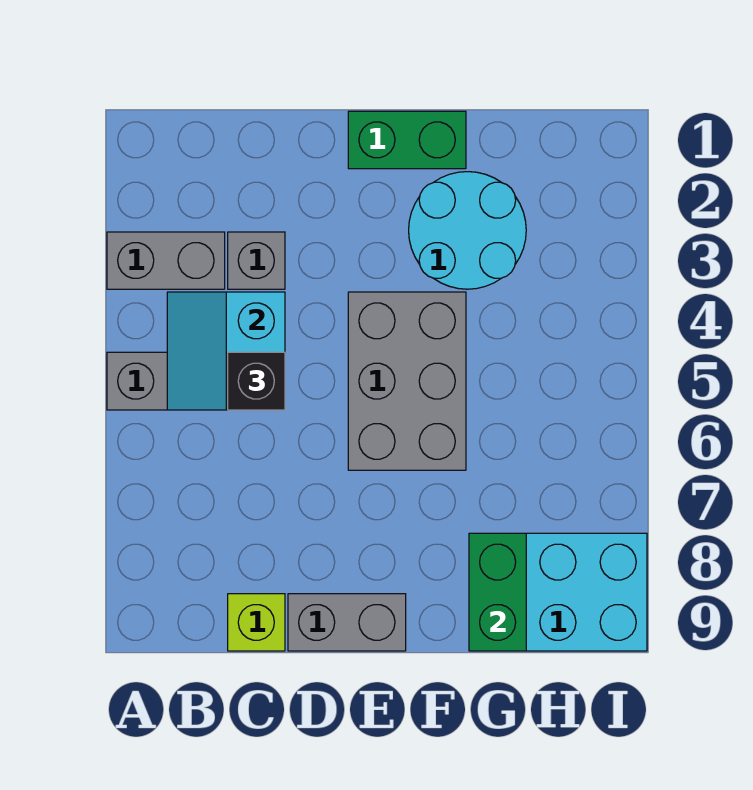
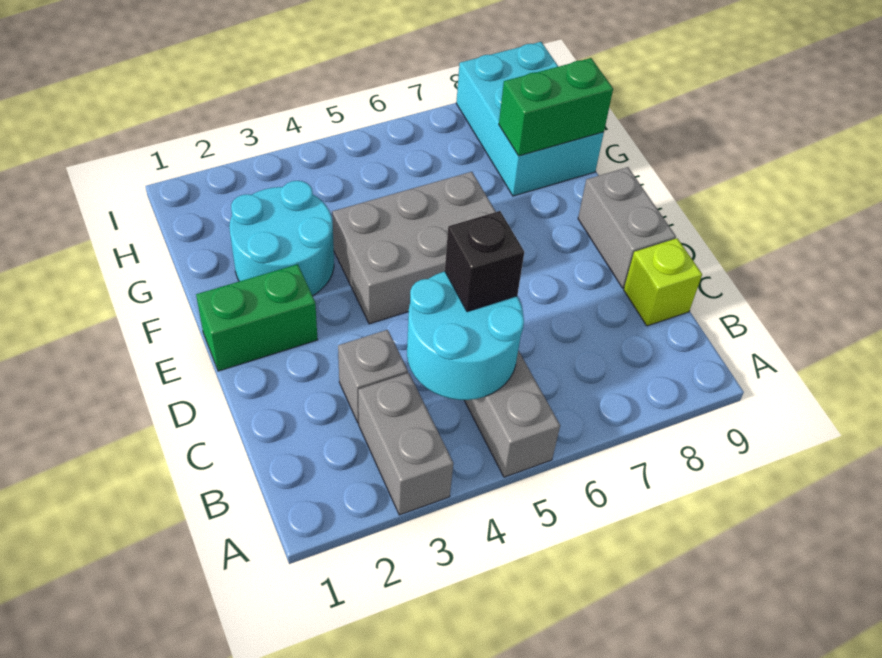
cyan 2x2 slope [167,292,285,410] -> cyan 2x2 round brick [407,272,524,400]
green 1x2 brick [348,111,466,169] -> green 1x2 brick turned to [196,264,318,371]

